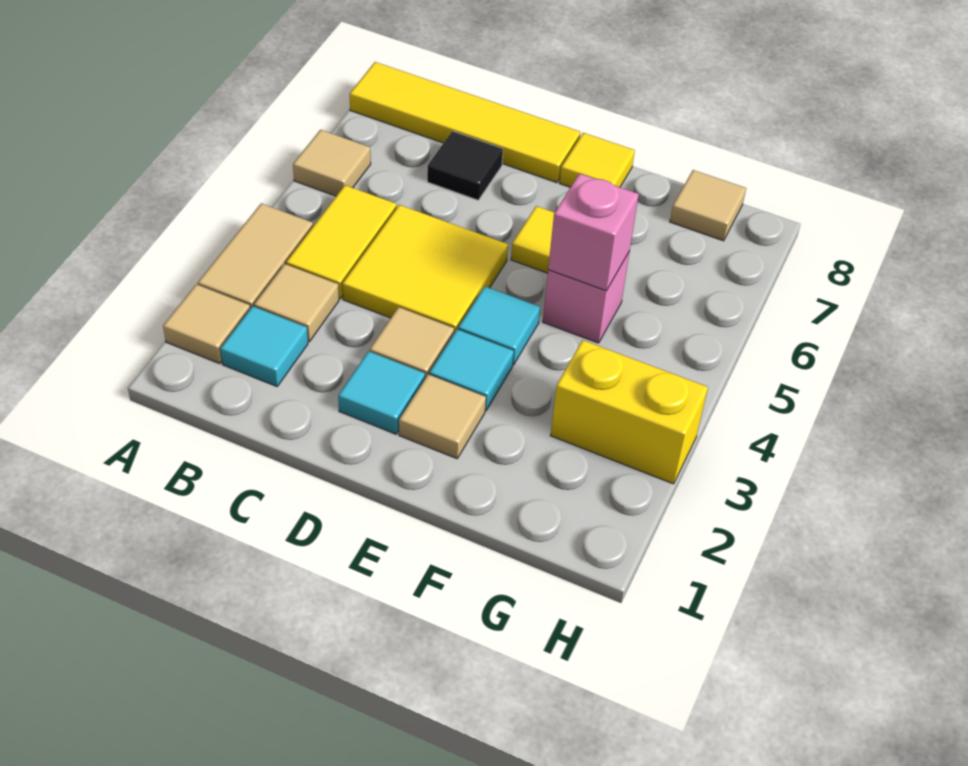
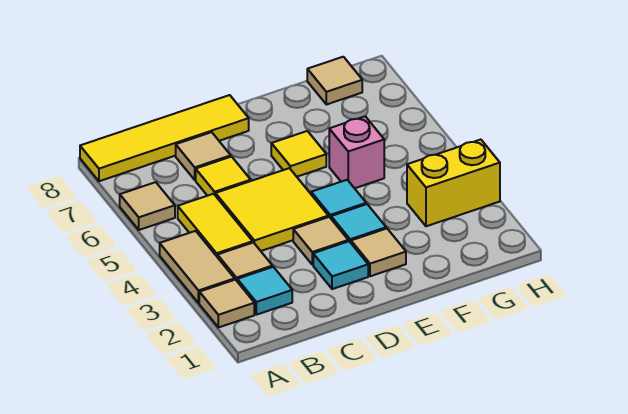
black 1x1 tile [427,131,503,200] -> tan 1x1 tile [176,132,231,180]
yellow 1x1 tile [560,133,635,187] -> yellow 1x1 tile moved to [196,157,251,196]
pink 1x1 brick [548,173,639,291] -> none

